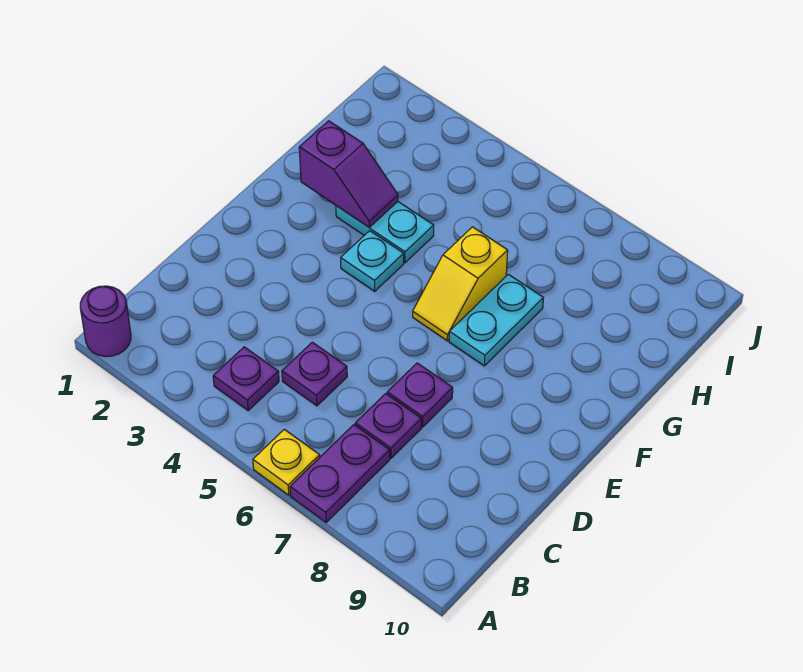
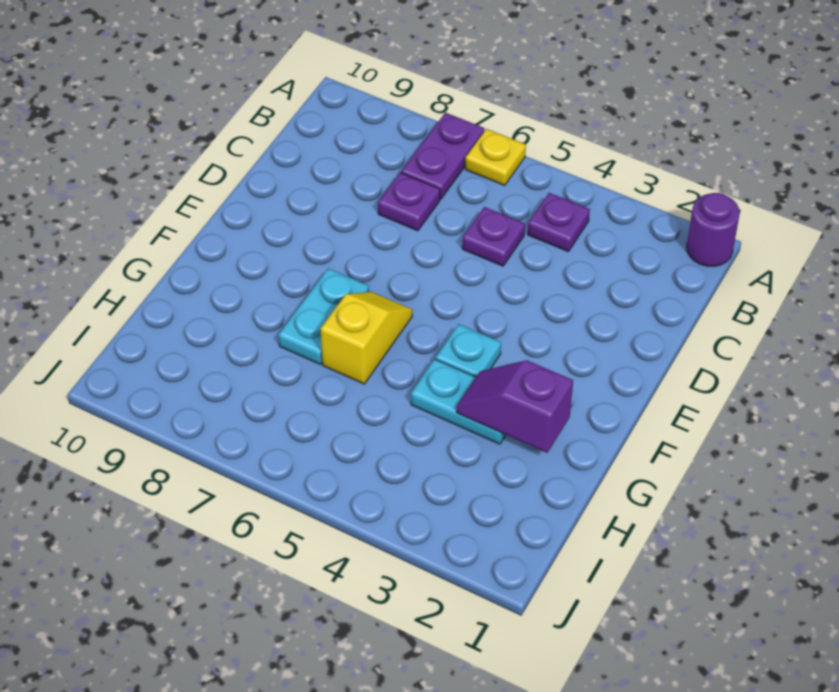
purple 1x1 plate [387,363,453,427] -> none

